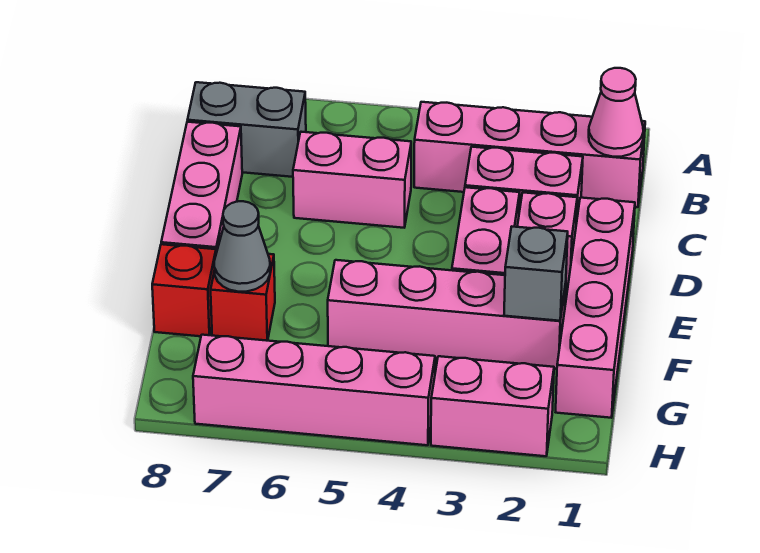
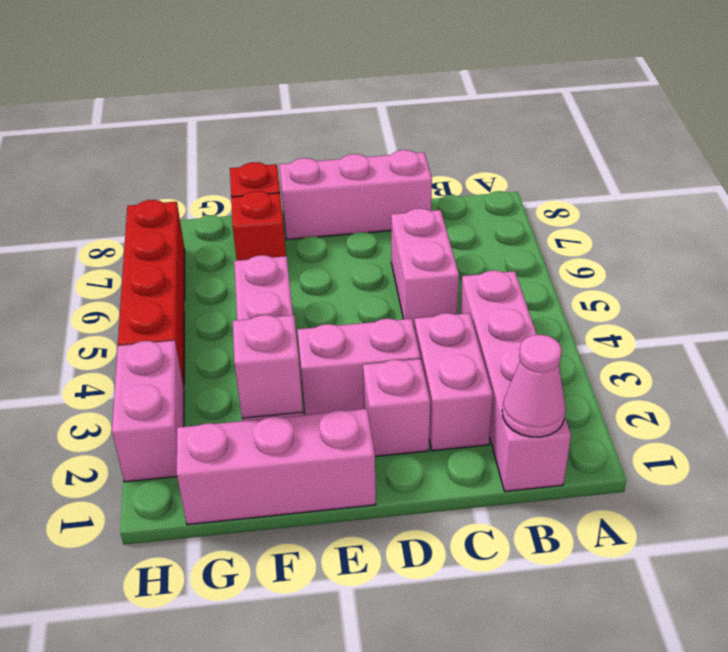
grey 1x2 brick [188,82,306,177] -> none
pink 1x4 brick [556,198,635,418] -> pink 1x3 brick [177,409,376,525]
grey 1x1 brick [504,227,568,321] -> pink 1x1 brick [233,315,303,418]
grey 1x1 cone [214,201,270,292] -> none
pink 1x4 brick [193,335,435,445] -> red 1x4 brick [118,200,185,387]

